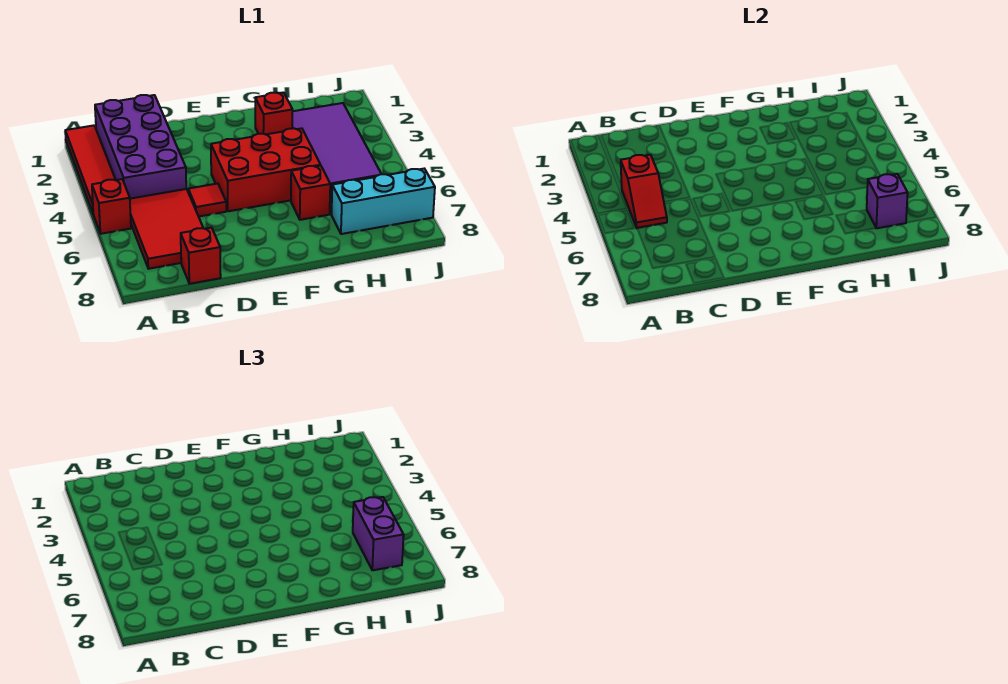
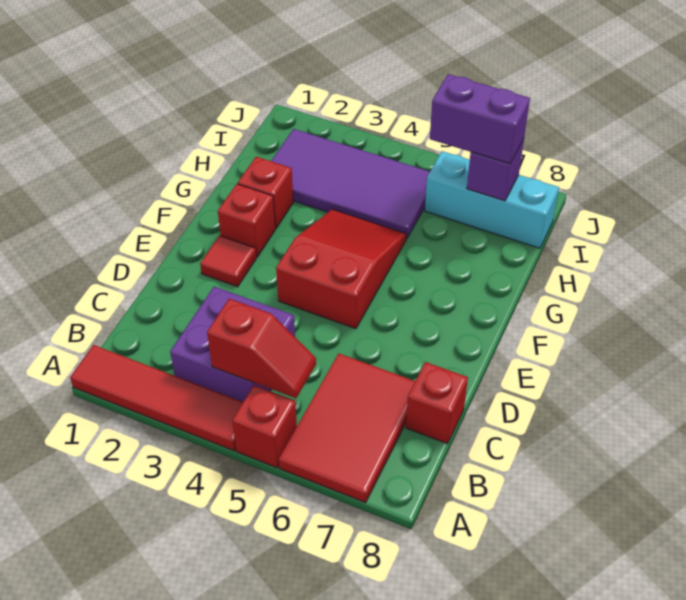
purple 2x4 brick [95,95,186,199] -> purple 2x2 brick [170,287,295,402]
red 2x3 tile [130,189,203,269] -> red 2x3 tile turned to [279,354,415,503]
red 1x1 tile [188,184,226,217] -> red 1x1 tile moved to [200,235,256,287]
red 2x3 brick [211,128,321,211] -> red 2x3 slope [276,209,407,329]
red 1x1 brick [291,166,330,220] -> red 1x1 brick moved to [218,184,275,257]
cyan 1x3 brick [332,169,435,234] -> cyan 1x3 brick turned to [425,151,559,248]

